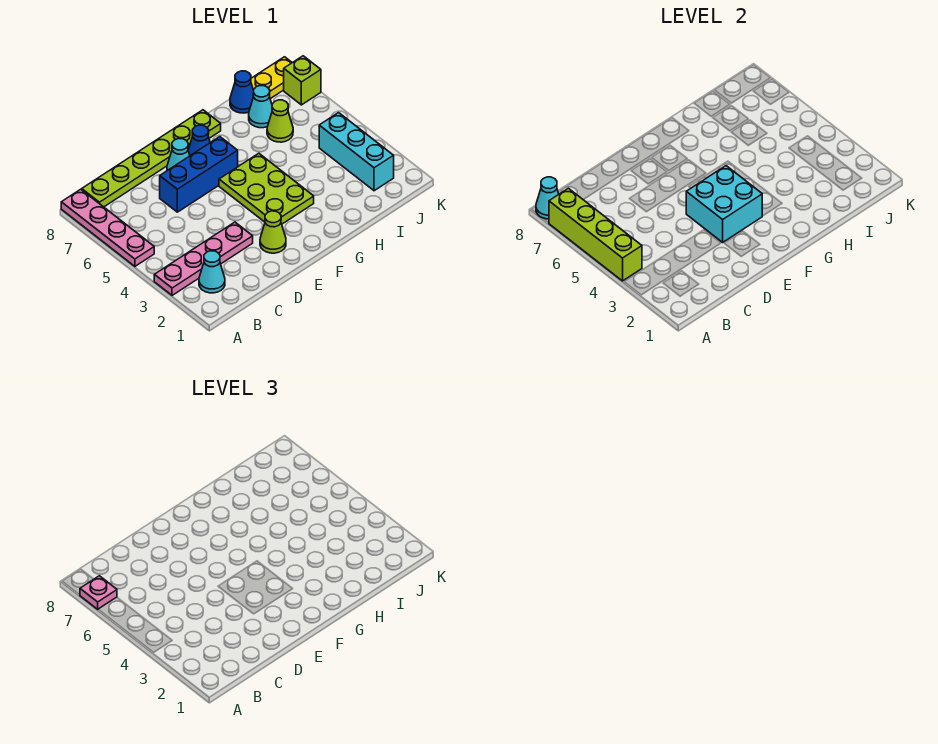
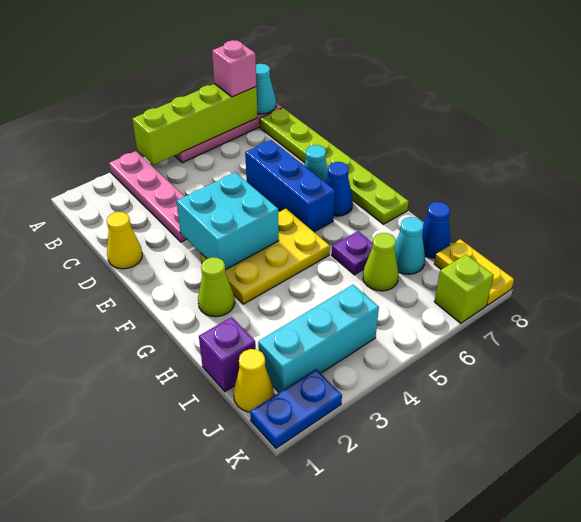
pink 1x1 plate [80,576,117,609] -> pink 1x1 brick [212,40,257,97]
cyan 1x1 cone [199,251,225,293] -> none
none -> yellow 1x1 cone [107,212,142,269]
lime 1x1 cone [260,211,286,253] -> lime 1x1 cone moved to [198,257,235,317]
lime 2x3 plate [219,153,314,224] -> yellow 2x3 plate [201,209,330,304]
none -> purple 1x1 plate [332,231,373,275]
none -> purple 1x1 brick [199,317,256,391]
none -> yellow 1x1 cone [233,349,274,412]
none -> blue 1x2 plate [250,369,342,448]

